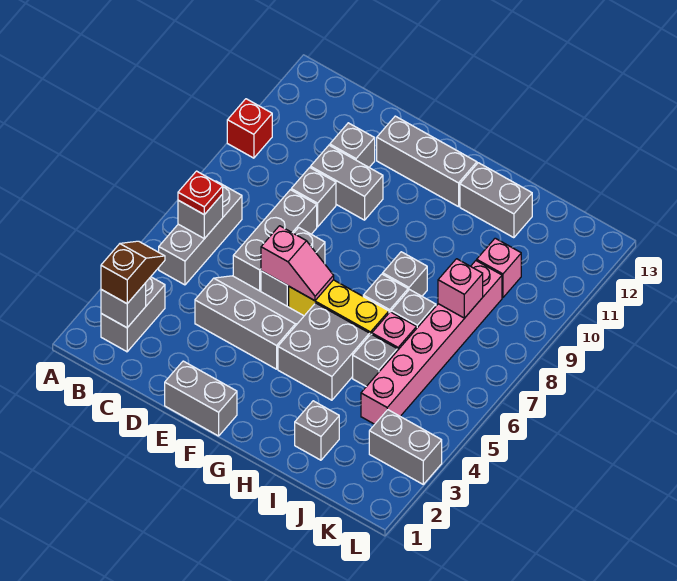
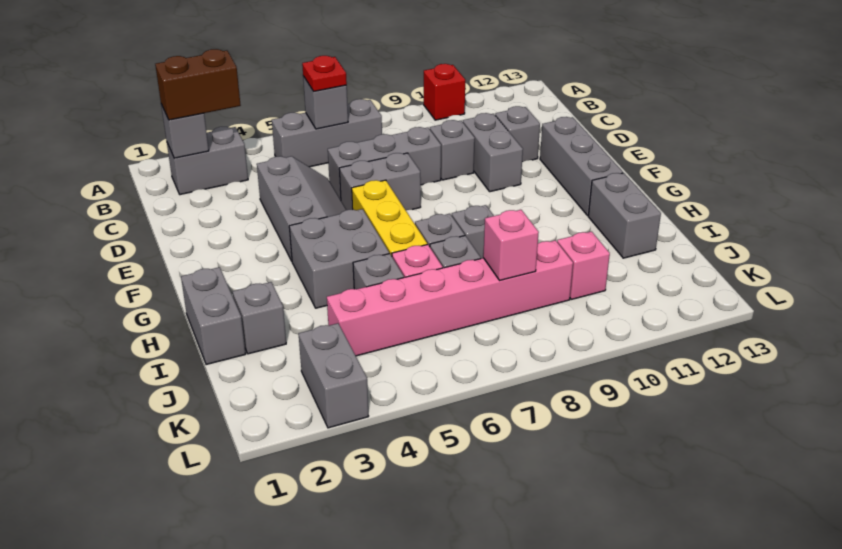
brown 1x2 slope [101,241,165,304] -> brown 1x2 brick [155,49,241,120]
grey 1x2 brick [165,361,237,436] -> grey 1x2 brick moved to [181,267,246,365]
pink 1x2 slope [261,226,334,301] -> none

